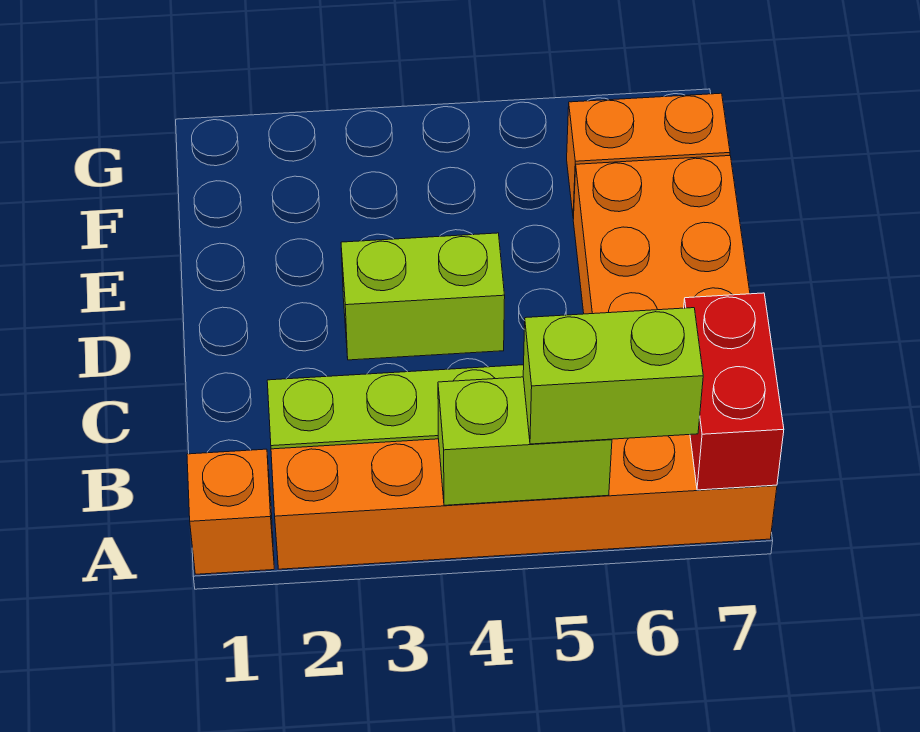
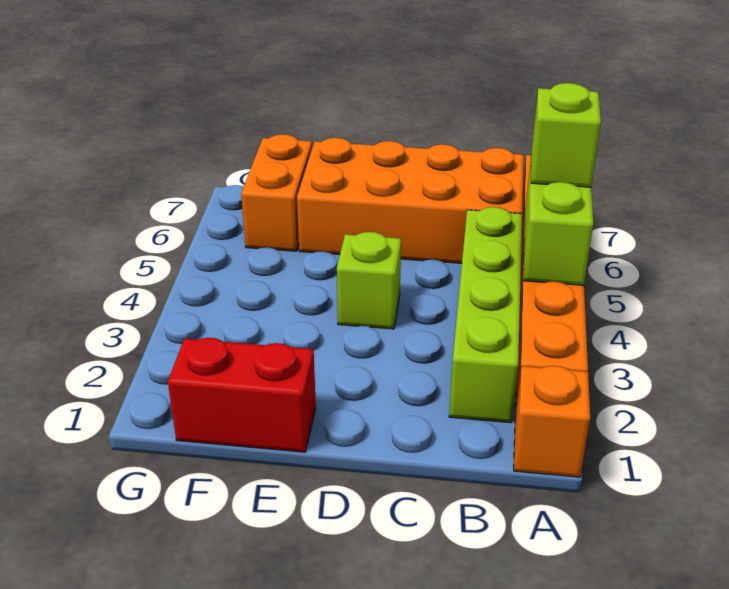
lime 1x2 brick [523,308,703,444] -> lime 1x1 brick [531,83,601,187]
red 1x2 brick [684,293,784,490] -> red 1x2 brick moved to [168,338,316,452]
lime 1x2 brick [341,233,505,360] -> lime 1x1 brick [337,232,401,329]

